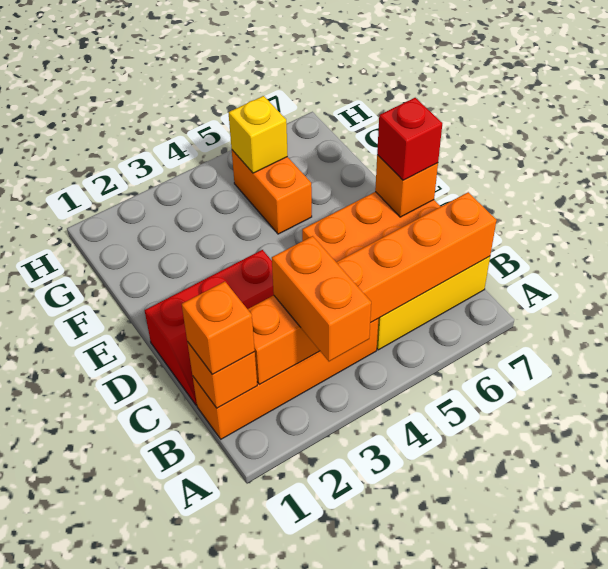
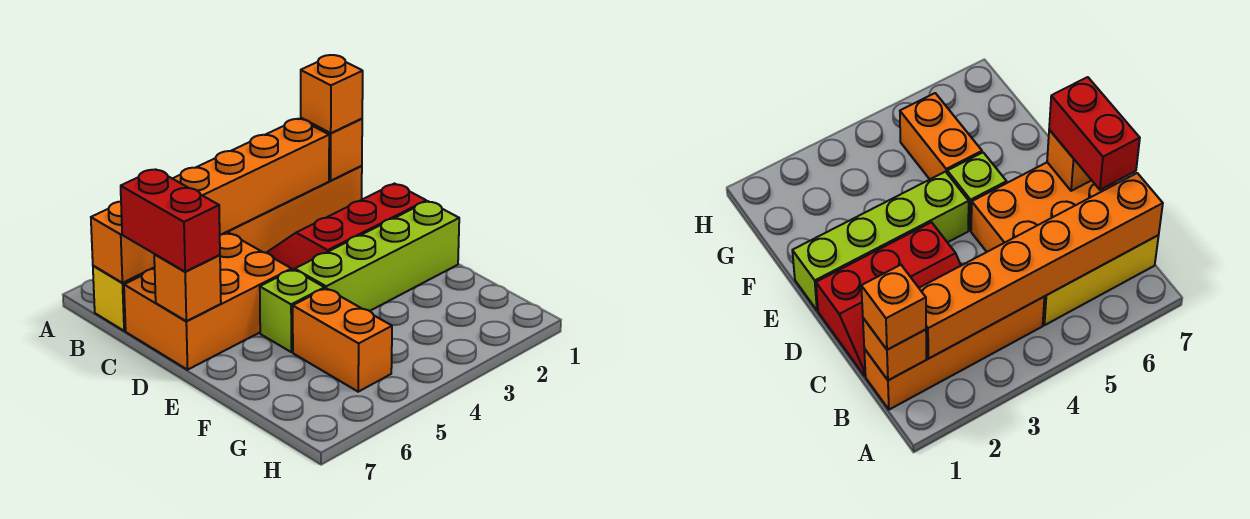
orange 1x2 brick [272,236,371,361] -> none
red 1x1 brick [377,98,442,180] -> red 1x2 brick [121,169,220,272]
none -> lime 1x4 brick [295,201,459,311]
none -> lime 1x1 brick [260,270,325,352]
yellow 1x1 brick [228,96,288,173] -> none

